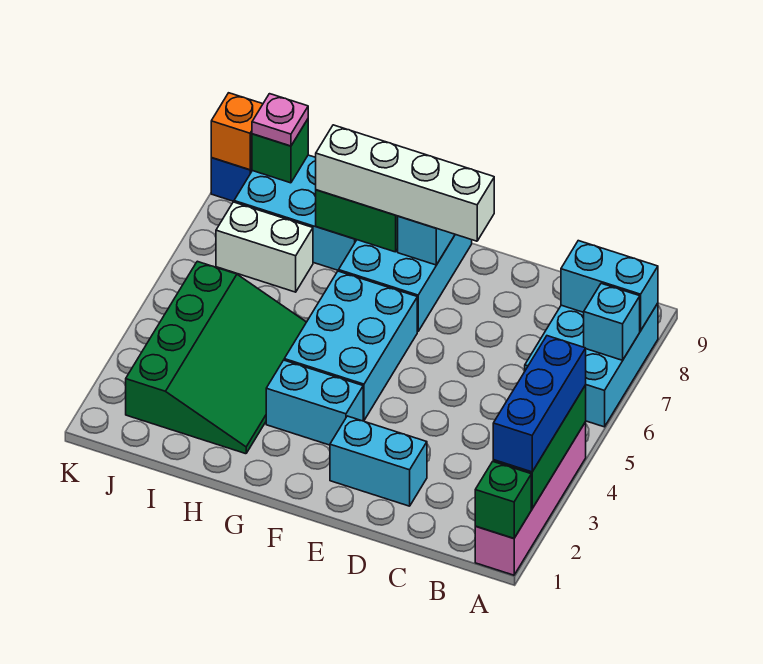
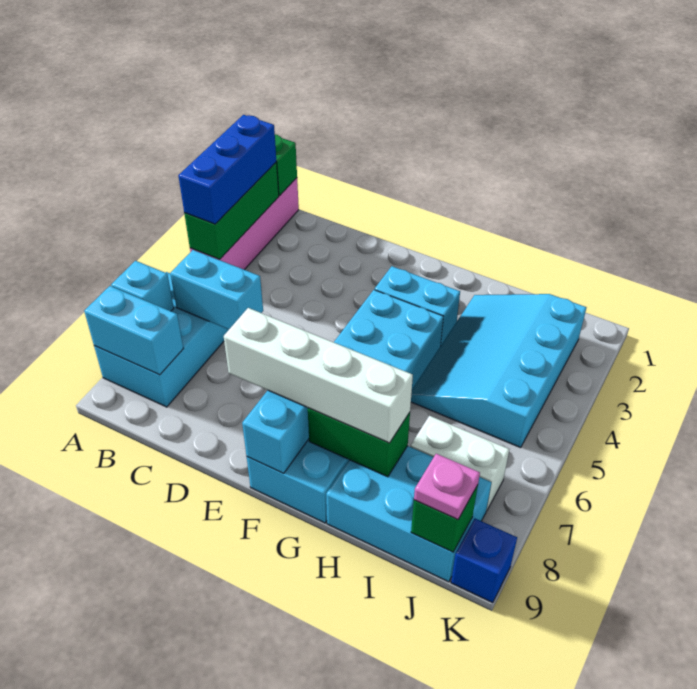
cyan 1x2 brick [330,416,427,506] -> cyan 1x2 brick moved to [170,250,263,329]
green 3x4 slope [126,261,306,454] -> cyan 3x4 slope [411,294,587,448]
orange 1x1 brick [211,93,263,170] -> none

